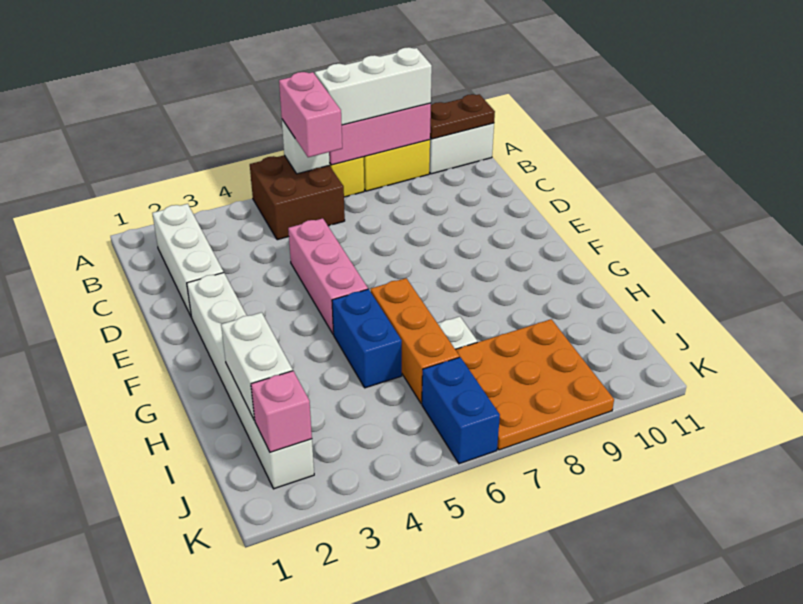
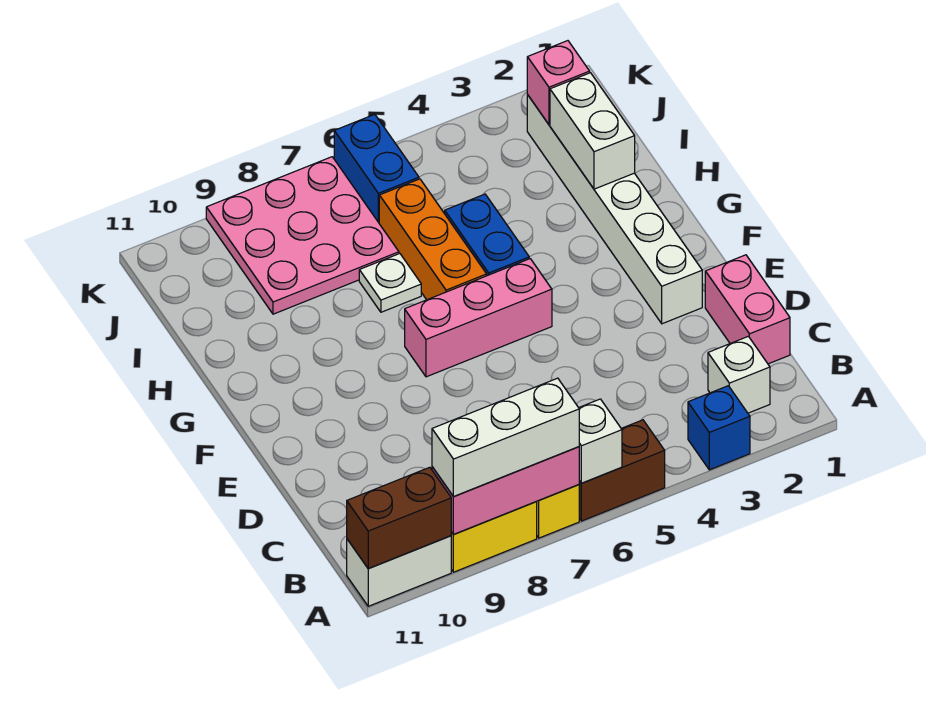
none -> blue 1x1 brick [688,386,750,470]
brown 2x2 brick [250,155,345,240] -> brown 1x2 brick [579,420,665,521]
pink 1x2 brick [279,72,342,157] -> pink 1x2 brick moved to [705,255,790,364]
brown 1x2 plate [430,94,495,139] -> brown 1x2 brick [347,467,451,569]
white 1x3 brick [152,204,224,316] -> white 1x1 brick [708,336,770,413]
pink 1x3 brick [288,218,368,334] -> pink 1x3 brick turned to [405,259,552,377]
orange 3x3 plate [455,319,614,450] -> pink 3x3 plate [206,157,399,314]

